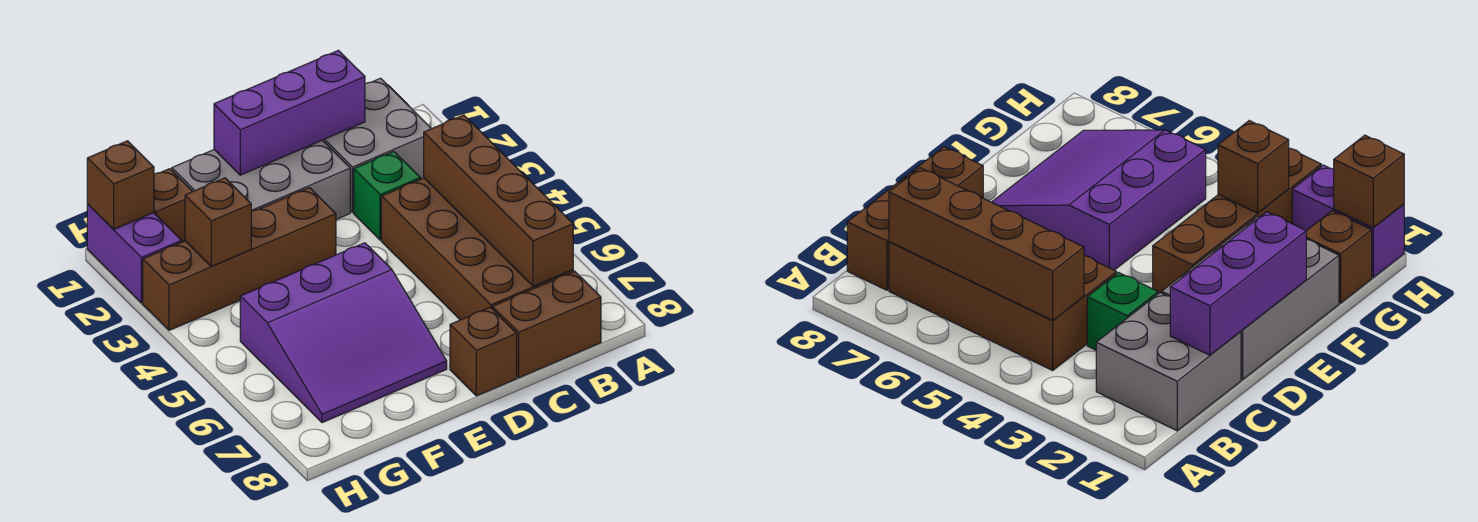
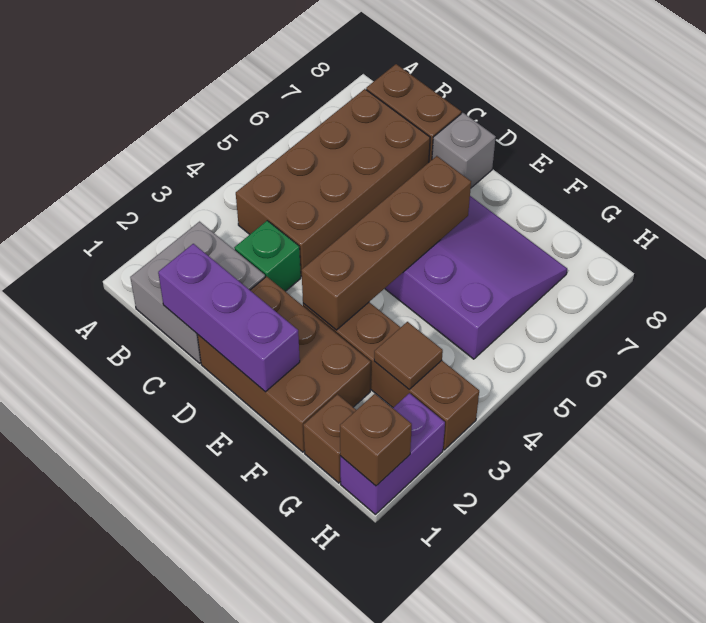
brown 1x4 brick [424,115,573,286] -> brown 1x4 brick moved to [302,156,471,330]
grey 2x3 brick [172,140,350,219] -> brown 2x3 brick [197,276,371,452]
brown 1x1 brick [450,307,517,396] -> grey 1x1 brick [432,113,496,188]
brown 1x1 brick [185,178,251,266] -> brown 1x1 tile [374,322,443,389]

